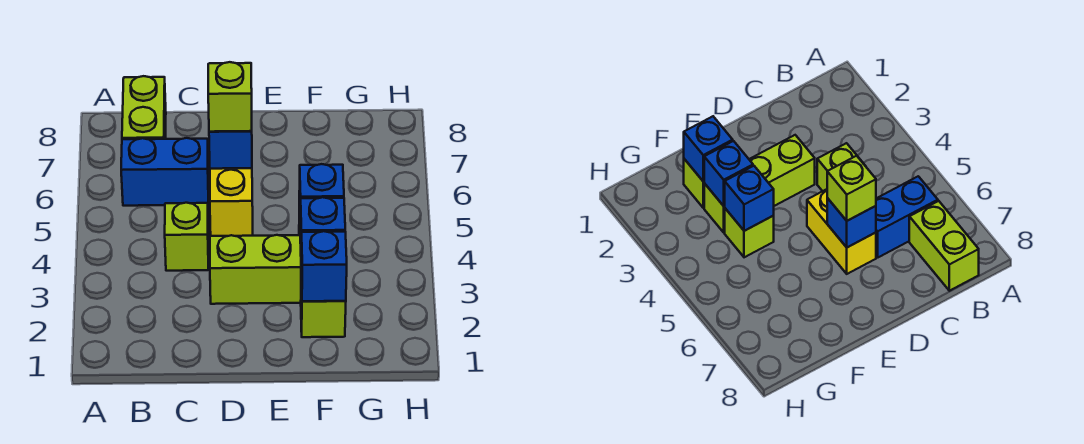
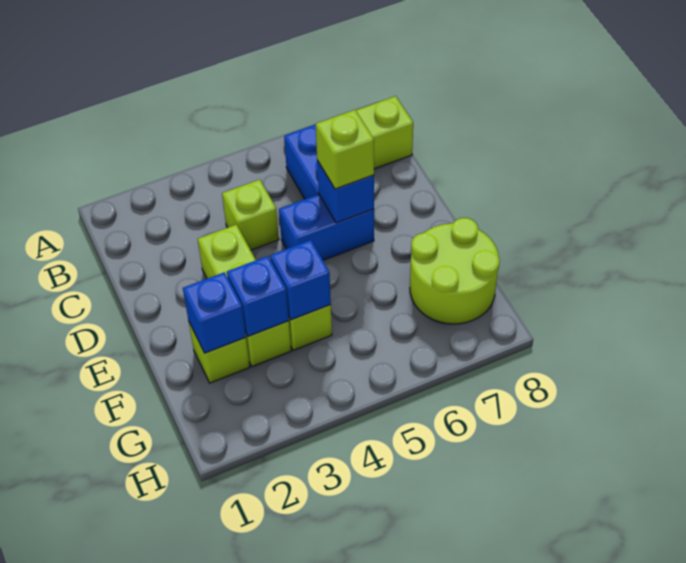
yellow 1x2 brick [210,168,253,236] -> blue 1x2 brick [279,194,374,260]
none -> lime 2x2 round brick [410,218,500,324]

